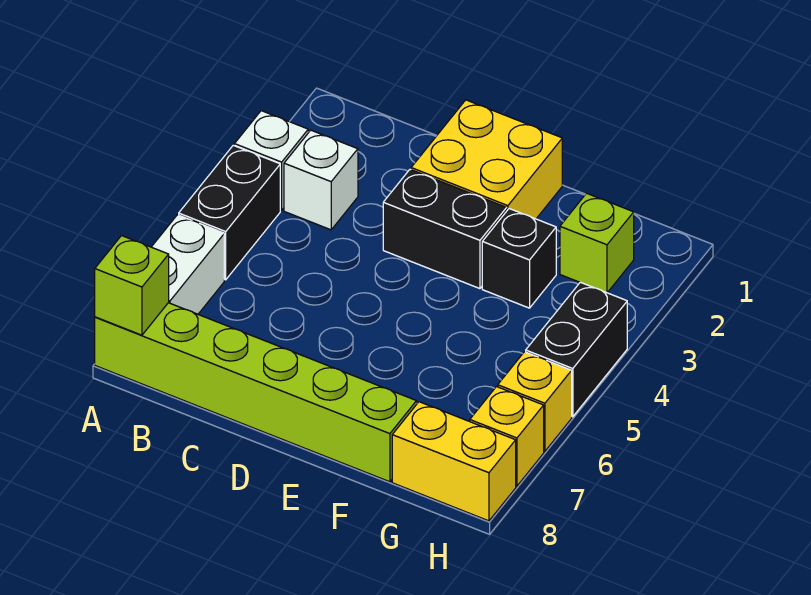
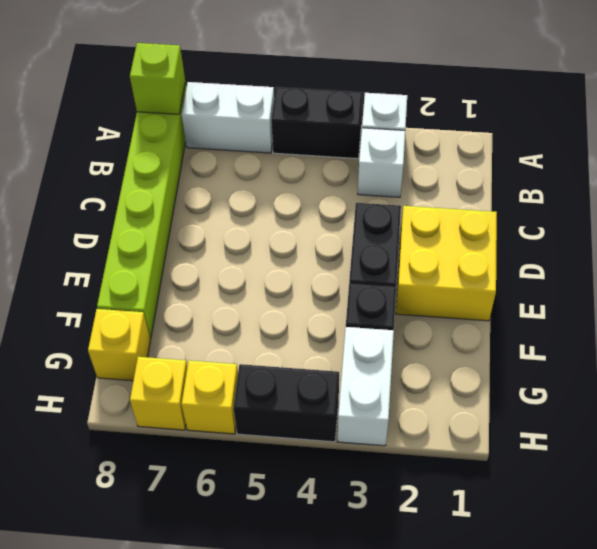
lime 1x1 brick [560,193,634,293] -> none
none -> white 1x2 brick [338,327,394,446]
yellow 1x2 brick [392,402,516,521] -> yellow 1x1 brick [88,309,151,381]

